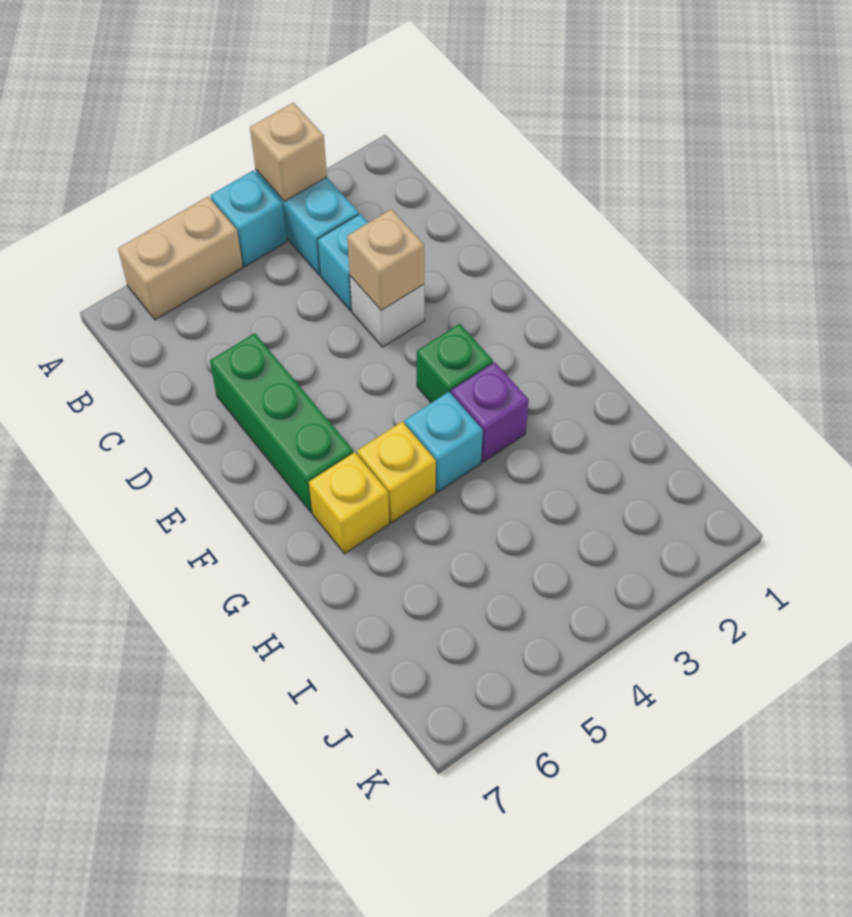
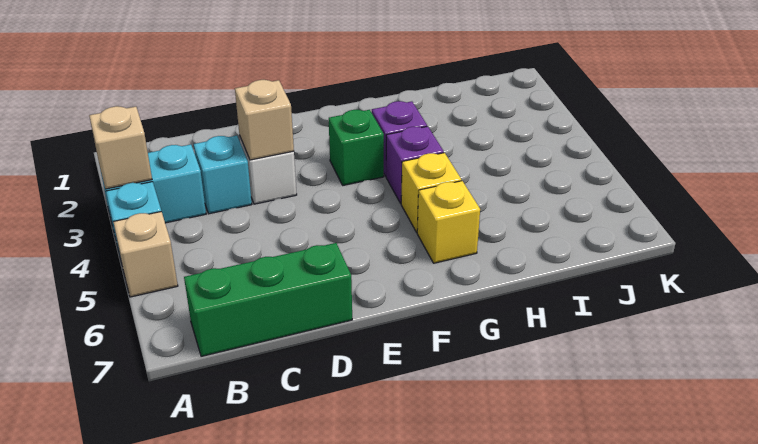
tan 1x2 brick [118,197,243,320] -> tan 1x1 brick [113,212,178,297]
green 1x3 brick [210,333,353,512] -> green 1x3 brick moved to [184,243,352,356]
cyan 1x1 brick [405,392,483,492] -> purple 1x1 brick [386,126,444,203]

